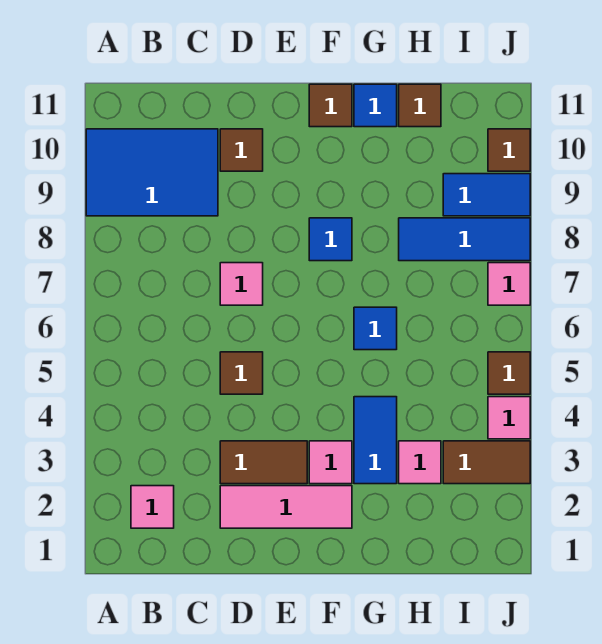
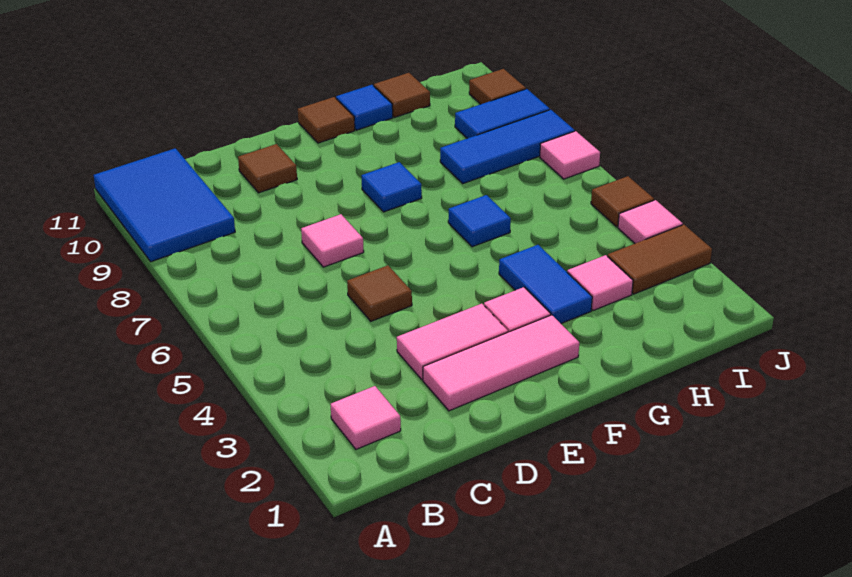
blue 2x3 tile [86,129,218,216] -> blue 2x3 tile turned to [94,148,235,262]
brown 1x2 tile [220,441,307,484] -> pink 1x2 tile [397,304,508,380]

